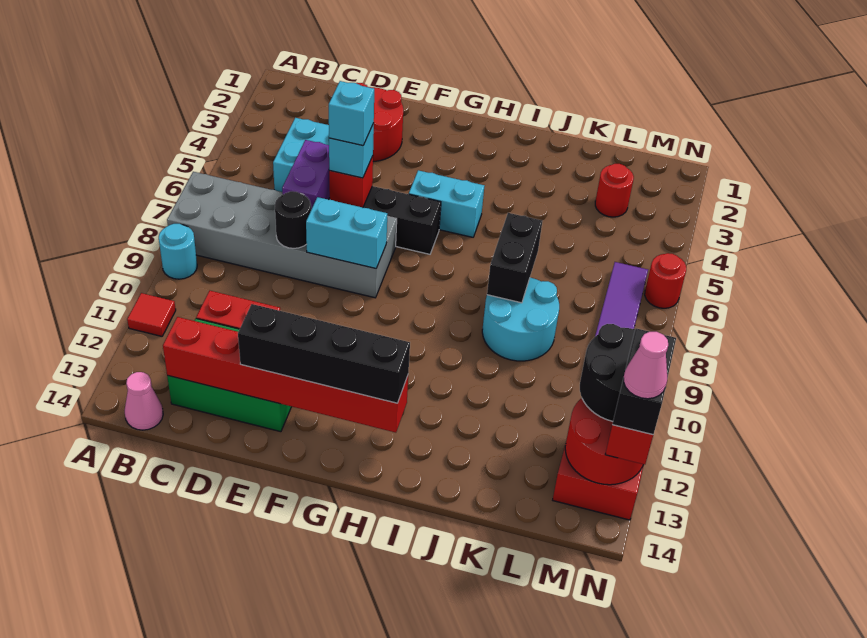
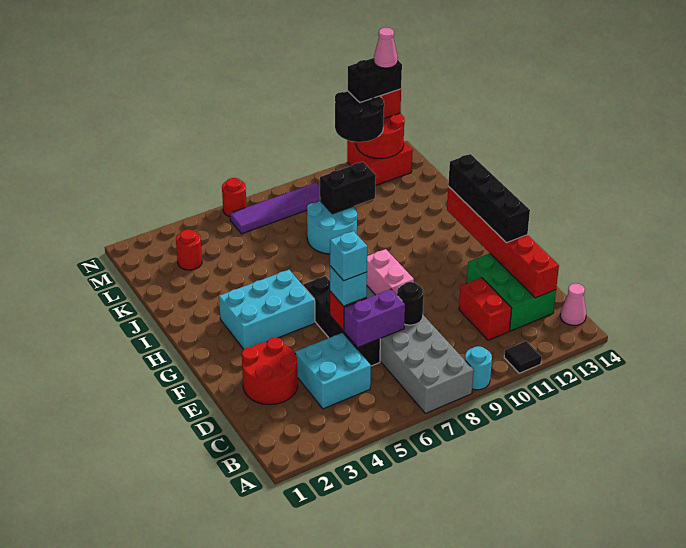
red 1x1 tile [127,293,176,336] -> black 1x1 tile [504,341,542,373]
cyan 1x2 brick [306,197,387,268] -> pink 1x2 brick [367,249,414,295]
cyan 1x2 brick [409,170,484,237] -> cyan 2x3 brick [219,270,315,349]
black 1x2 brick [487,213,542,303] -> black 1x2 brick moved to [320,162,376,214]

